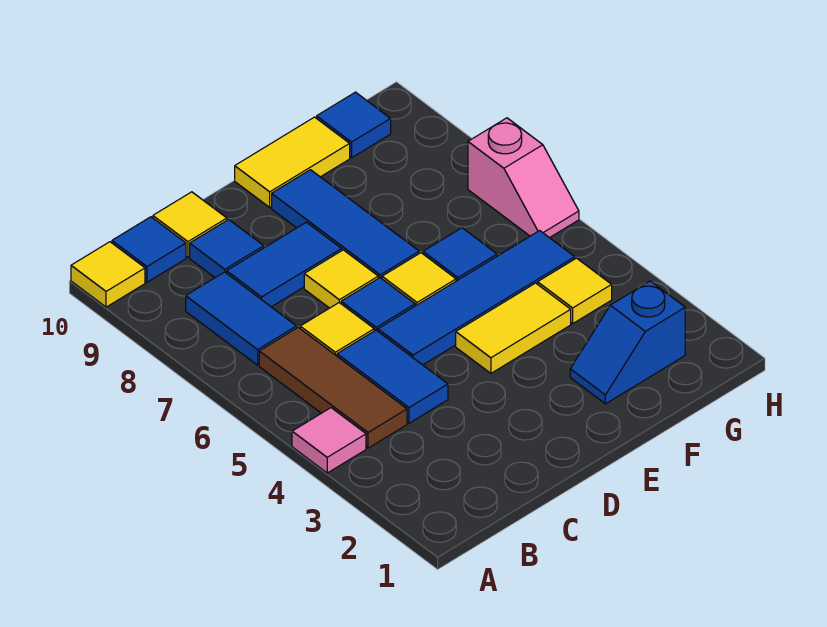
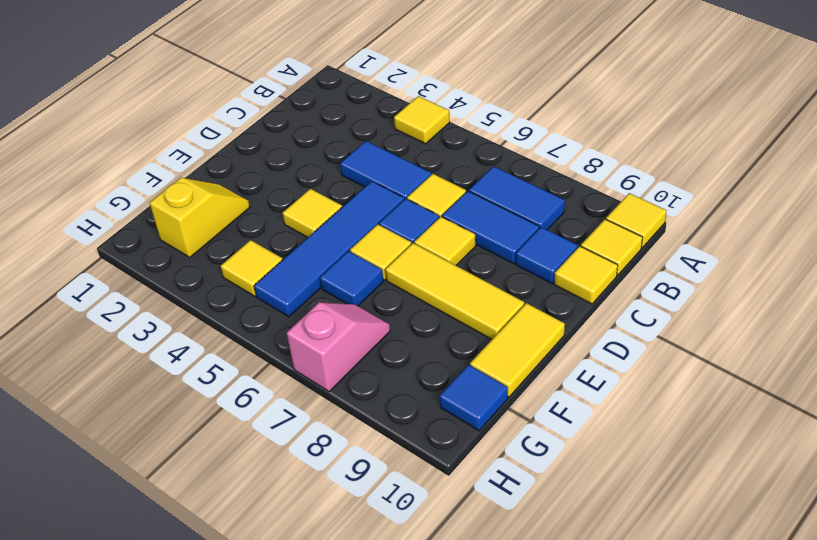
pink 1x1 tile [292,408,366,473] -> yellow 1x1 tile [394,96,450,144]
brown 1x3 tile [259,327,407,448] -> none
blue 1x1 tile [112,217,186,282] -> yellow 1x1 tile [581,219,643,275]
blue 1x2 tile [227,222,342,307] -> blue 1x2 tile turned to [442,191,539,264]
yellow 1x2 tile [456,283,571,373] -> yellow 1x1 tile [282,189,342,237]
blue 1x3 tile [272,170,419,279] -> yellow 1x3 tile [385,243,524,339]
blue 1x2 slope [570,281,685,404] -> yellow 1x2 slope [150,178,250,257]
pink 1x2 slope [468,118,579,238] -> pink 1x2 slope turned to [287,302,390,392]

